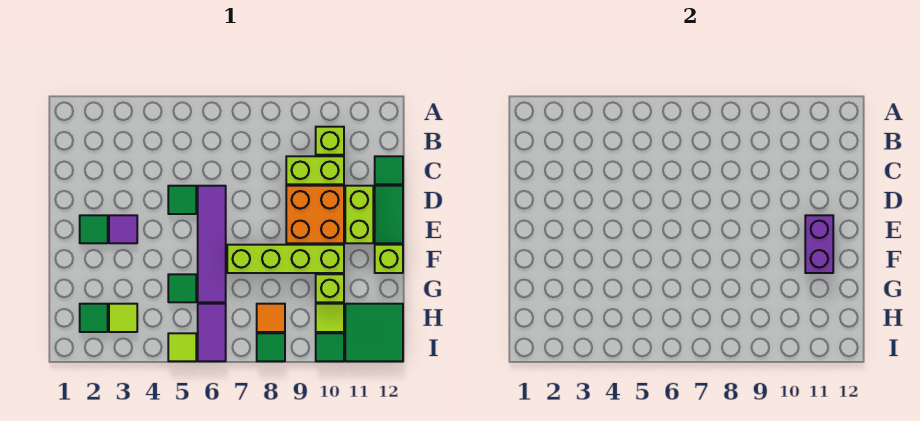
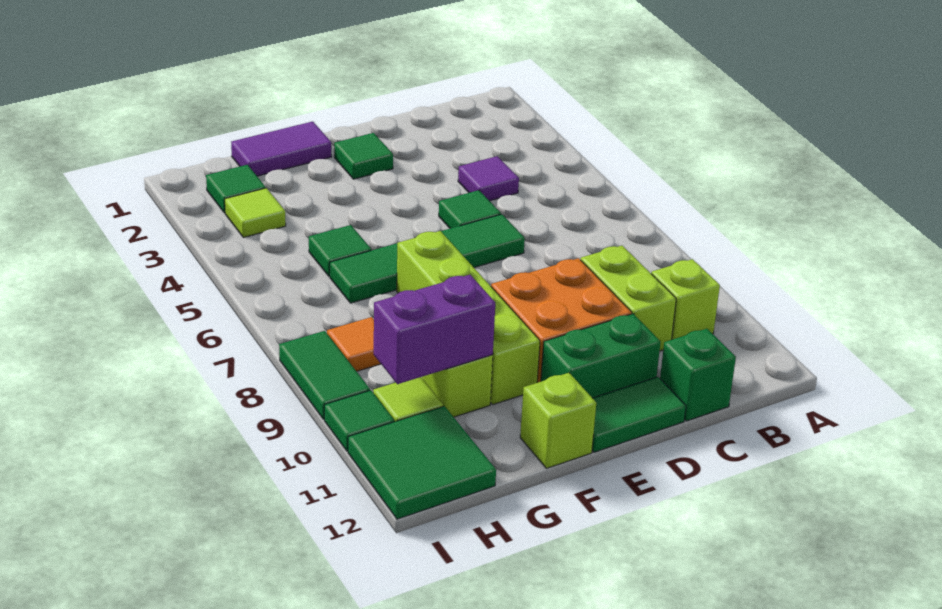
green 1x1 tile [375,156,403,184] -> green 1x1 brick [660,329,736,421]
purple 1x4 tile [198,186,226,302] -> green 1x4 tile [330,214,525,303]
lime 1x2 brick [345,186,373,243] -> green 1x2 brick [541,314,661,398]
purple 1x1 tile [109,215,137,243] -> purple 1x1 tile moved to [458,156,519,201]
purple 1x2 brick [805,215,833,273] -> purple 1x2 brick moved to [374,275,495,384]
purple 1x2 tile [198,304,226,361] -> purple 1x2 tile moved to [231,121,332,176]
lime 1x1 tile [168,333,196,361] -> none
green 1x1 tile [257,333,285,361] -> green 1x2 tile [279,331,370,419]

